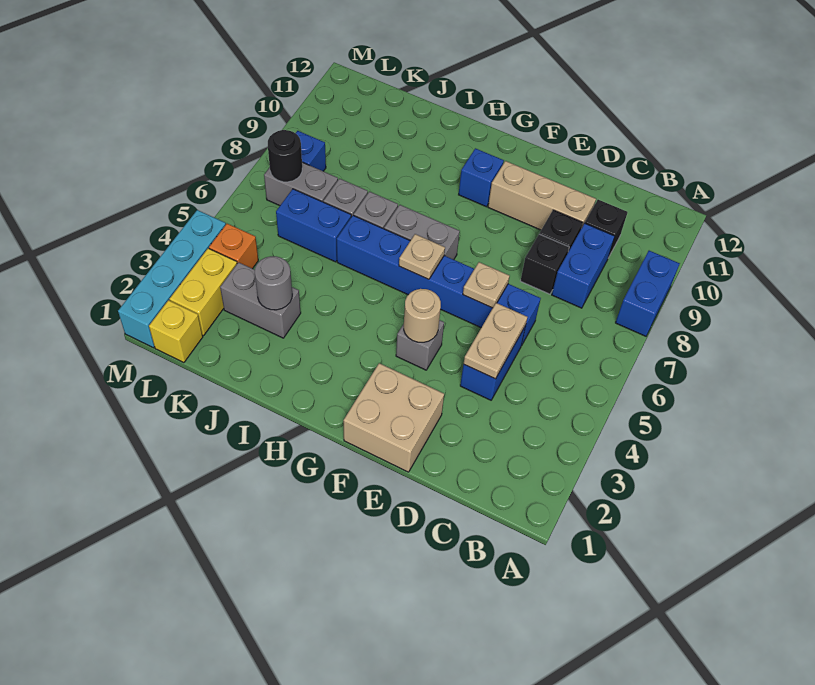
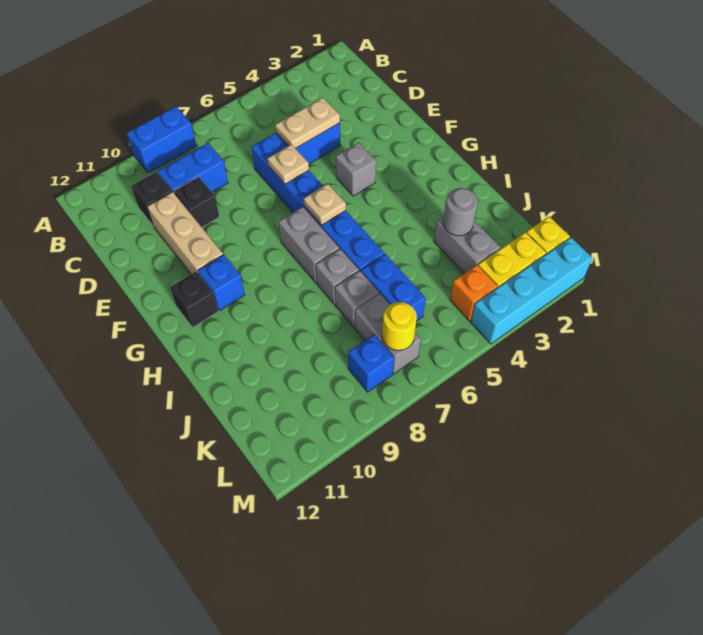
black 1x1 brick [521,234,569,294] -> black 1x1 brick moved to [170,271,218,328]
tan 2x2 brick [343,363,444,472] -> none
tan 1x1 round brick [404,289,441,342] -> none
black 1x1 round brick [268,130,302,182] -> yellow 1x1 round brick [382,302,417,350]

